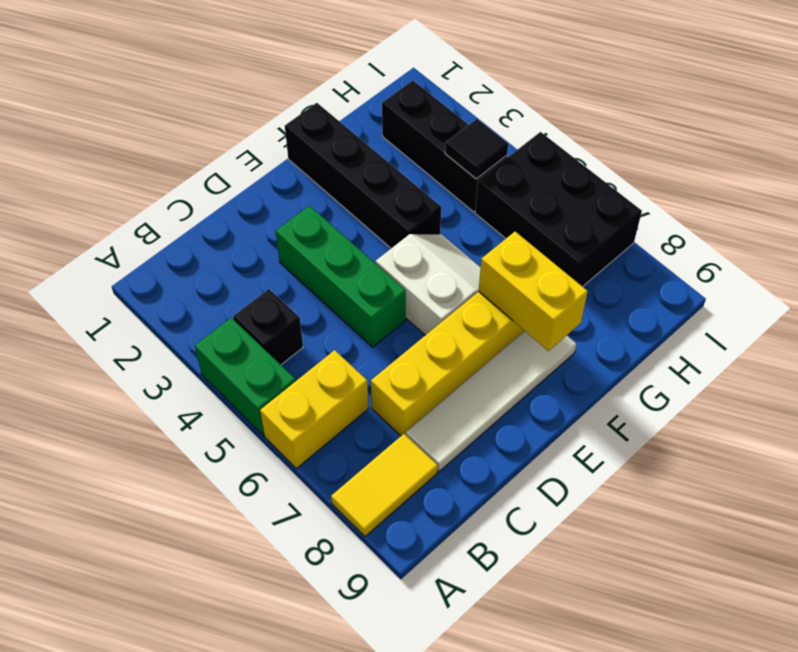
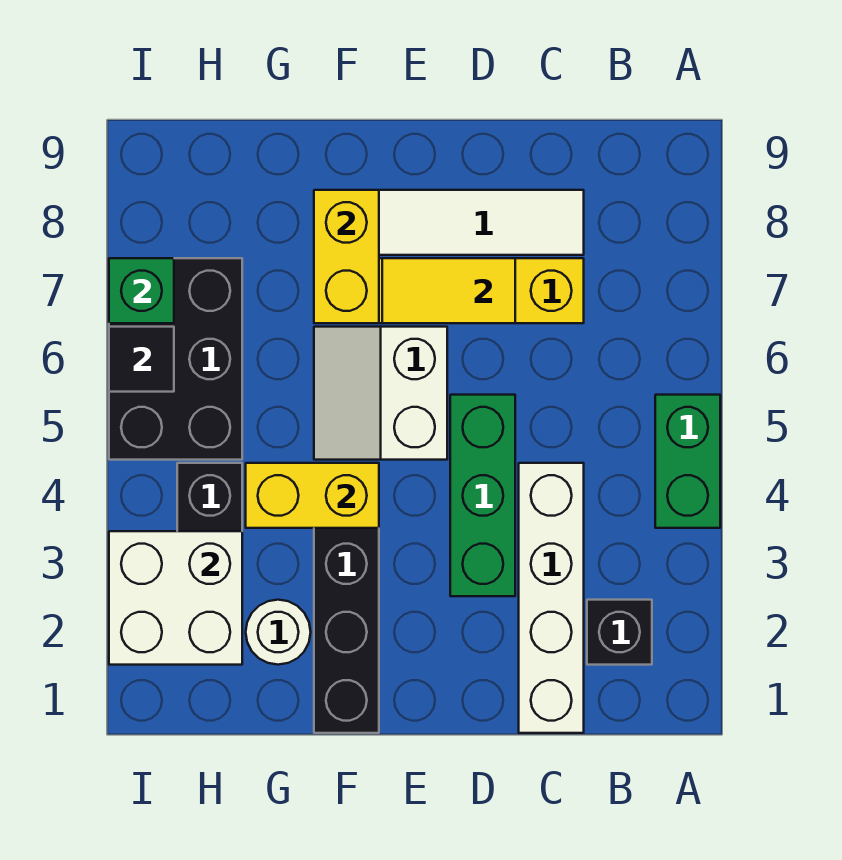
yellow 1x2 brick [260,350,368,468] -> yellow 1x2 brick moved to [246,463,379,528]
yellow 1x2 tile [331,434,438,537] -> yellow 1x2 tile moved to [382,258,515,323]
black 1x1 brick [233,289,303,365] -> black 1x1 brick moved to [587,600,652,665]
none -> white 1x4 brick [519,463,584,733]
none -> white 1x1 round brick [246,600,311,665]
none -> white 2x2 brick [109,531,242,665]
black 1x1 tile [445,119,508,179] -> black 1x1 tile moved to [109,327,174,392]
none -> green 1x1 brick [109,258,174,323]

